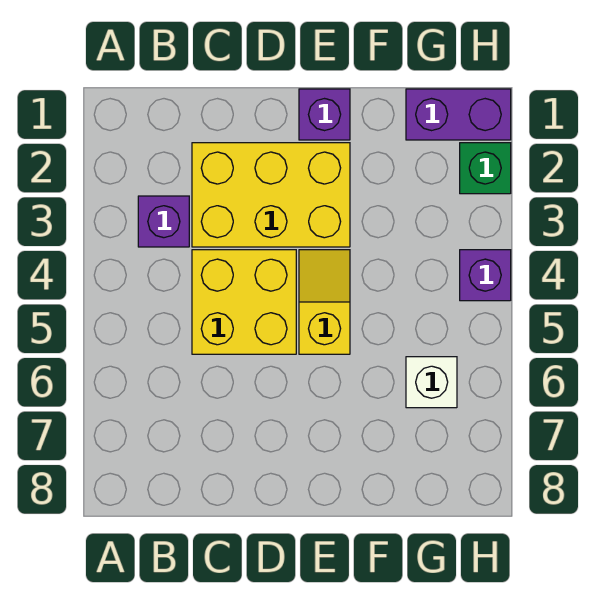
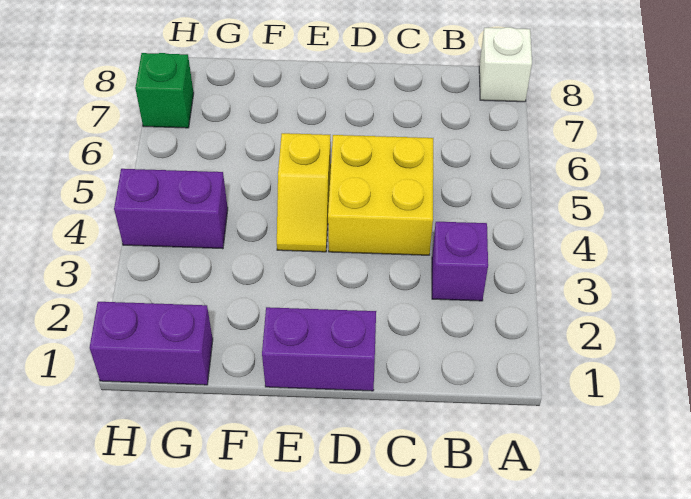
yellow 2x3 brick [192,143,350,247] -> none
purple 1x1 brick [299,89,350,140] -> purple 1x2 brick [262,307,376,391]
white 1x1 brick [406,357,457,408] -> white 1x1 brick moved to [479,27,532,102]
green 1x1 brick [460,143,511,194] -> green 1x1 brick moved to [135,53,194,128]
purple 1x1 brick [460,250,511,301] -> purple 1x2 brick [114,169,228,249]

